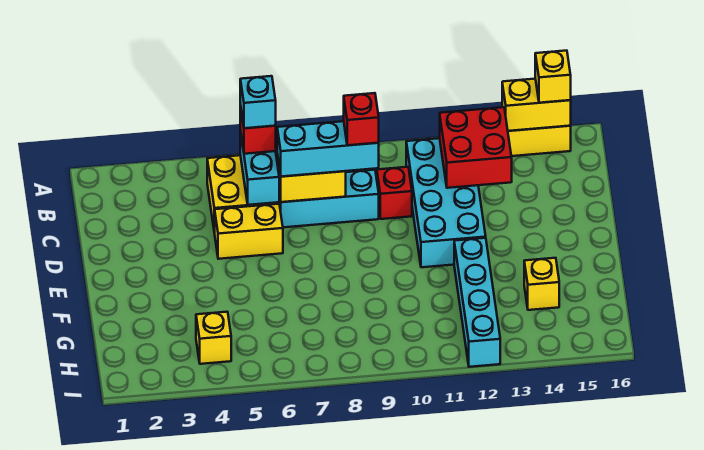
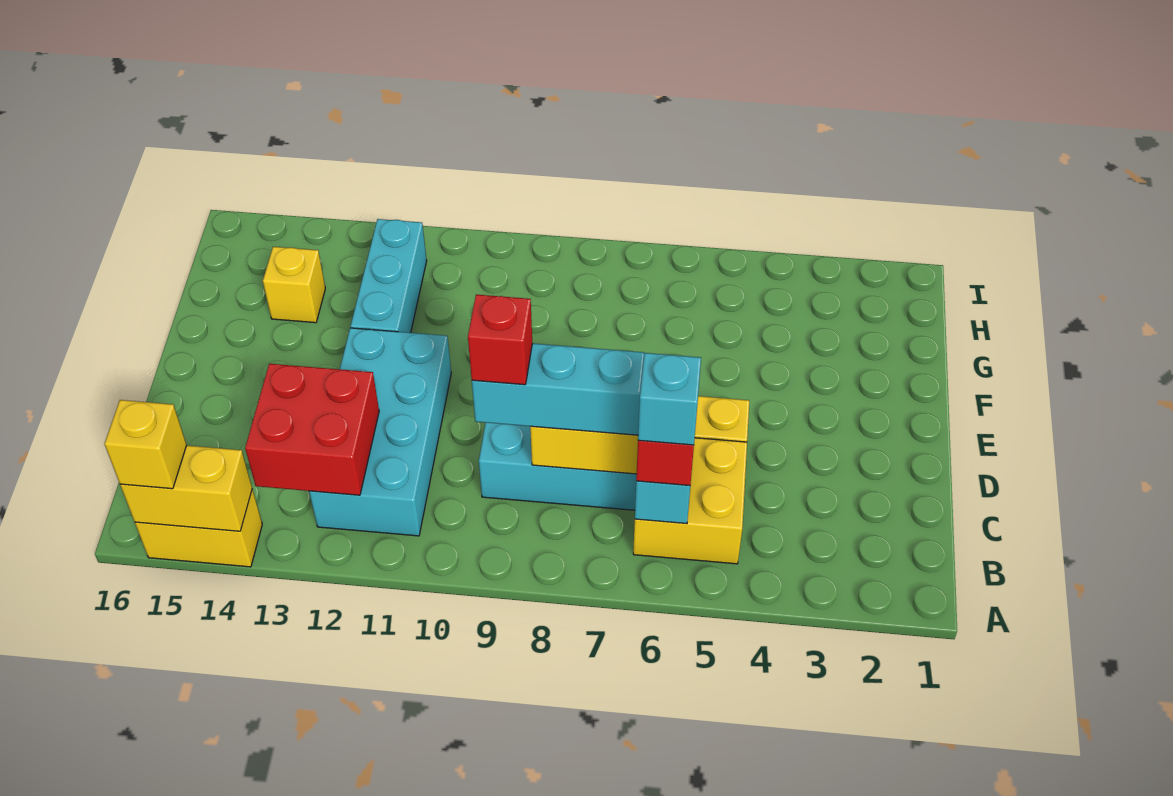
red 1x1 brick [377,167,412,219] -> none
cyan 1x4 brick [454,238,500,367] -> cyan 1x3 brick [351,219,427,333]
yellow 1x1 brick [196,312,231,364] -> none

